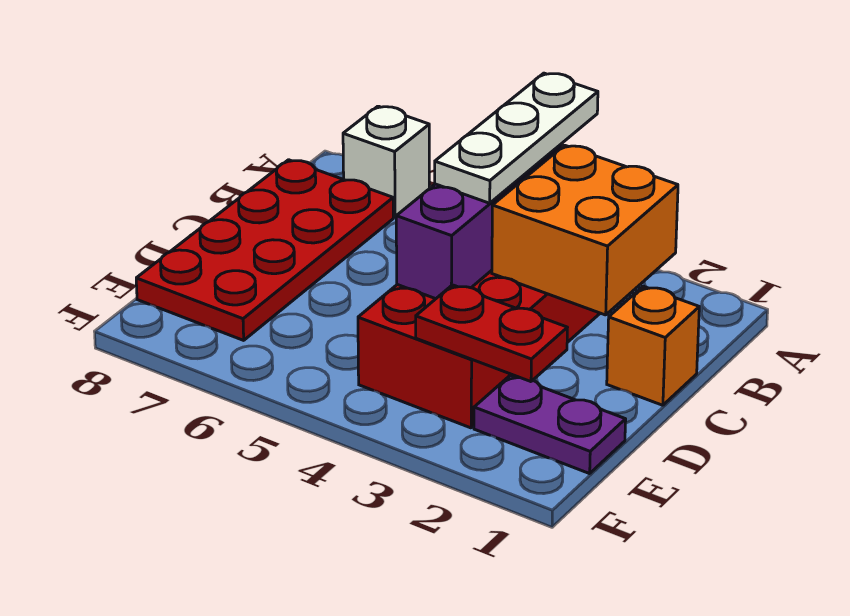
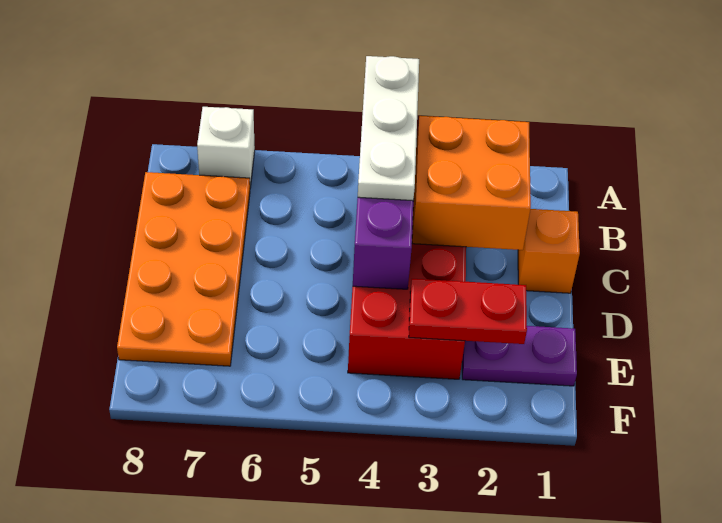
red 2x4 plate [136,160,393,340] -> orange 2x4 plate [117,172,250,366]

